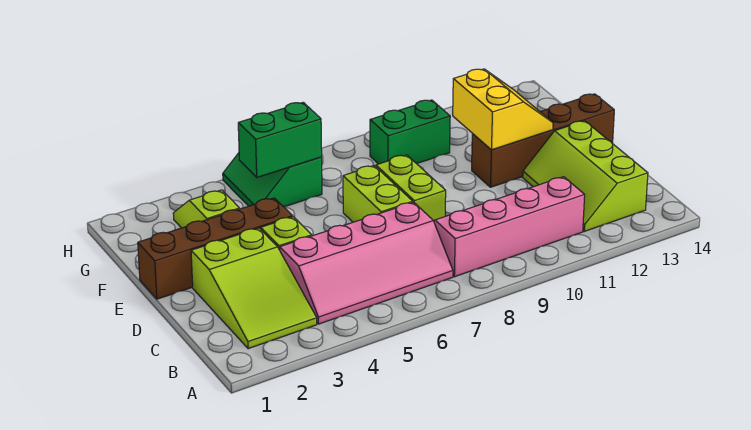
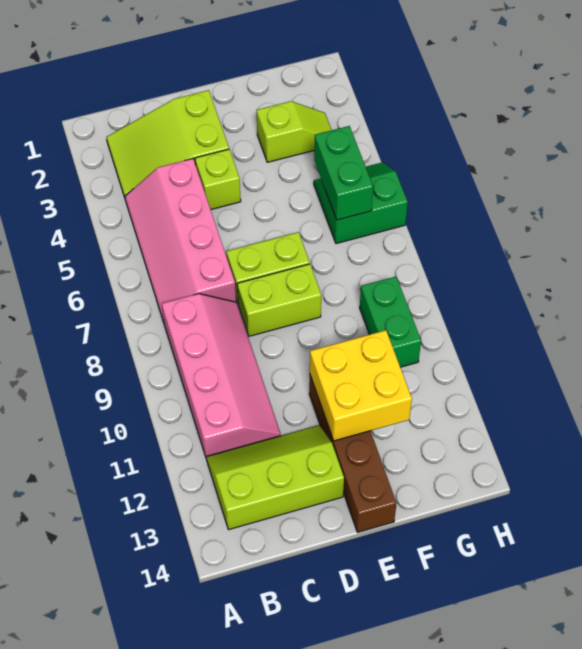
brown 1x4 brick [138,198,292,299] -> none
yellow 2x2 slope [453,69,553,150] -> yellow 2x2 brick [310,330,412,441]

